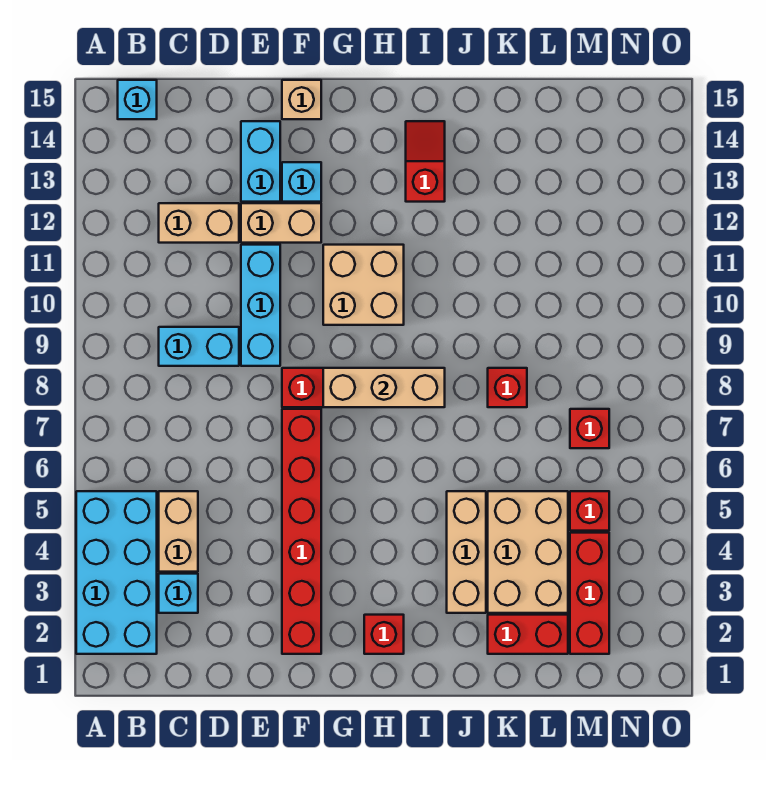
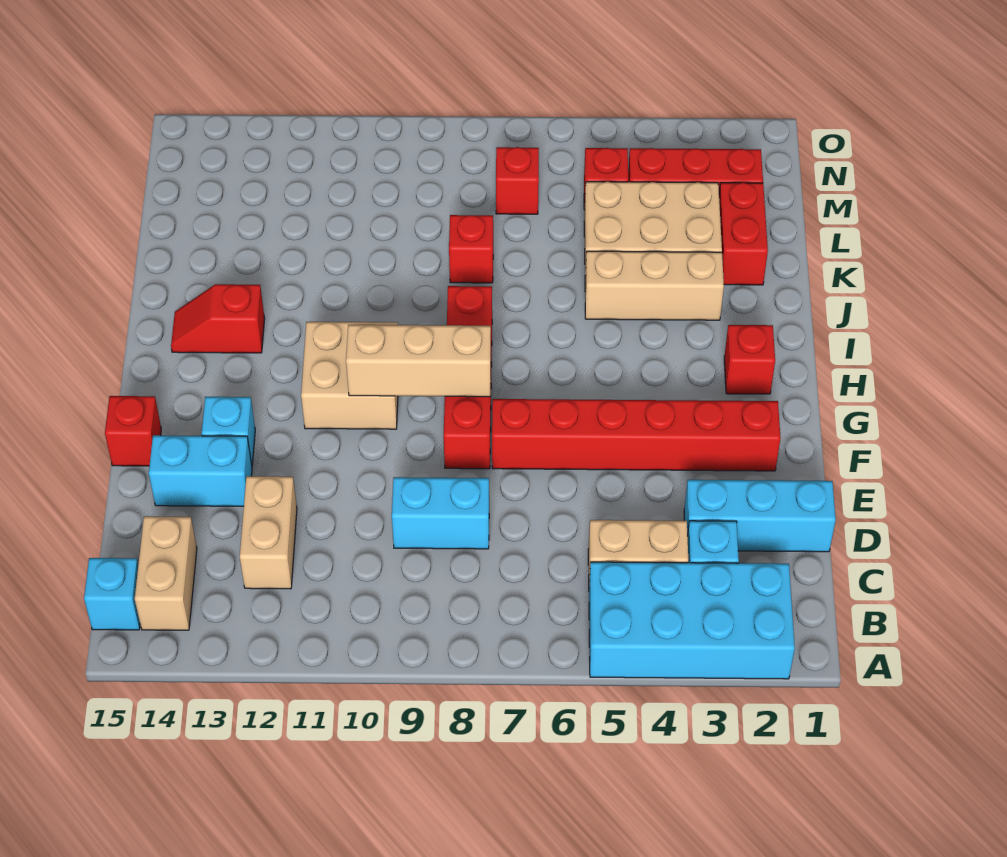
cyan 1x2 brick [159,327,239,366] -> cyan 1x2 brick turned to [392,477,489,549]
cyan 1x3 brick [241,245,280,366] -> cyan 1x3 brick moved to [684,480,836,552]
tan 1x2 brick [241,203,321,243] -> tan 1x2 brick moved to [135,516,197,630]
tan 1x1 brick [282,80,321,119] -> red 1x1 brick [105,396,161,466]
tan 1x3 brick [323,368,445,407] -> tan 1x3 brick turned to [346,325,491,397]

